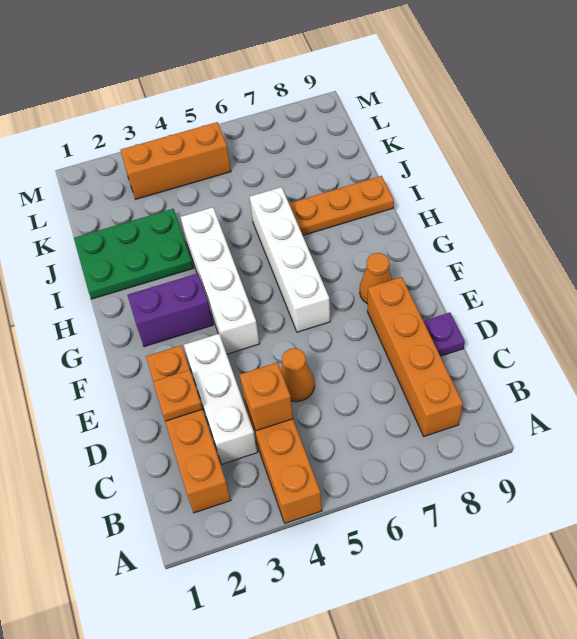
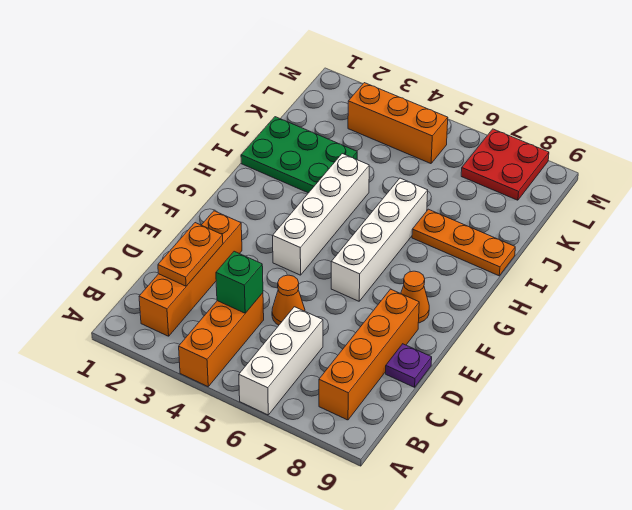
white 1x3 brick [184,334,258,464] -> white 1x3 brick moved to [239,307,323,415]
orange 1x1 brick [240,362,293,431] -> green 1x1 brick [216,251,263,313]
orange 1x1 plate [153,370,202,421] -> orange 1x2 plate [158,223,223,286]
purple 1x2 brick [128,273,213,347] -> none
none -> red 2x2 plate [461,129,549,200]

